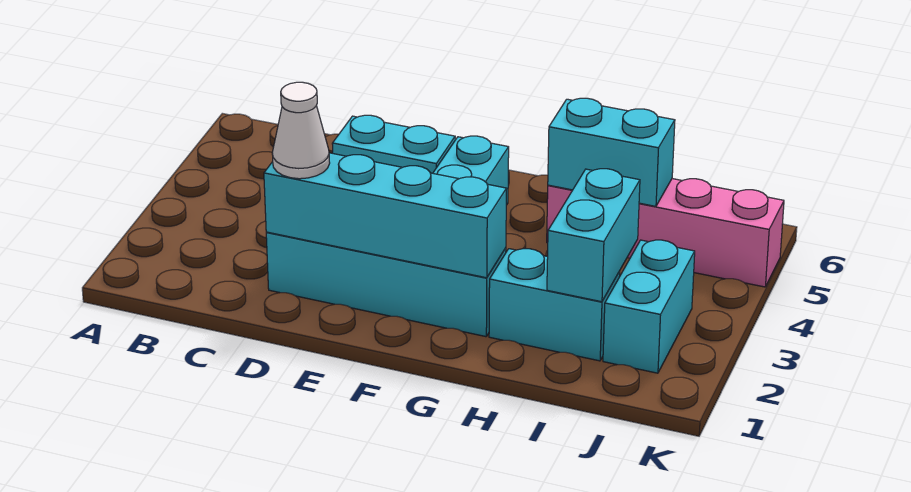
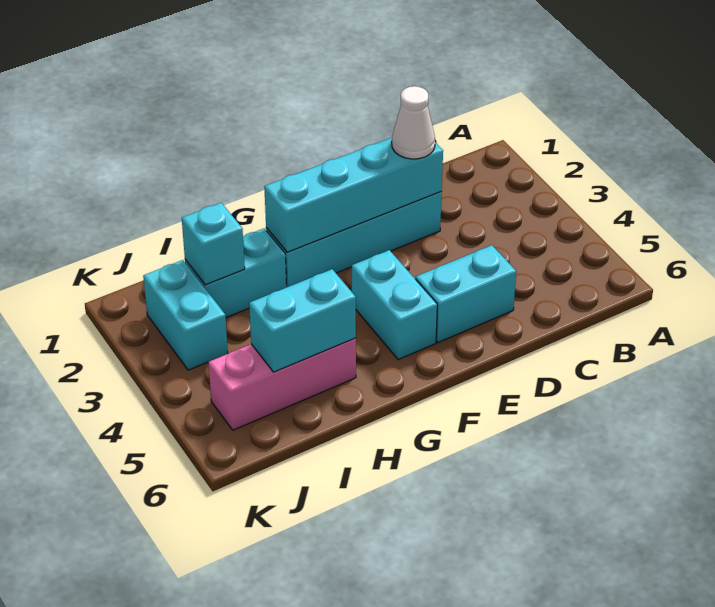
pink 1x4 brick [547,179,784,287] -> pink 1x3 brick [208,338,356,430]
cyan 1x2 brick [547,169,640,302] -> cyan 1x1 brick [182,203,245,285]

